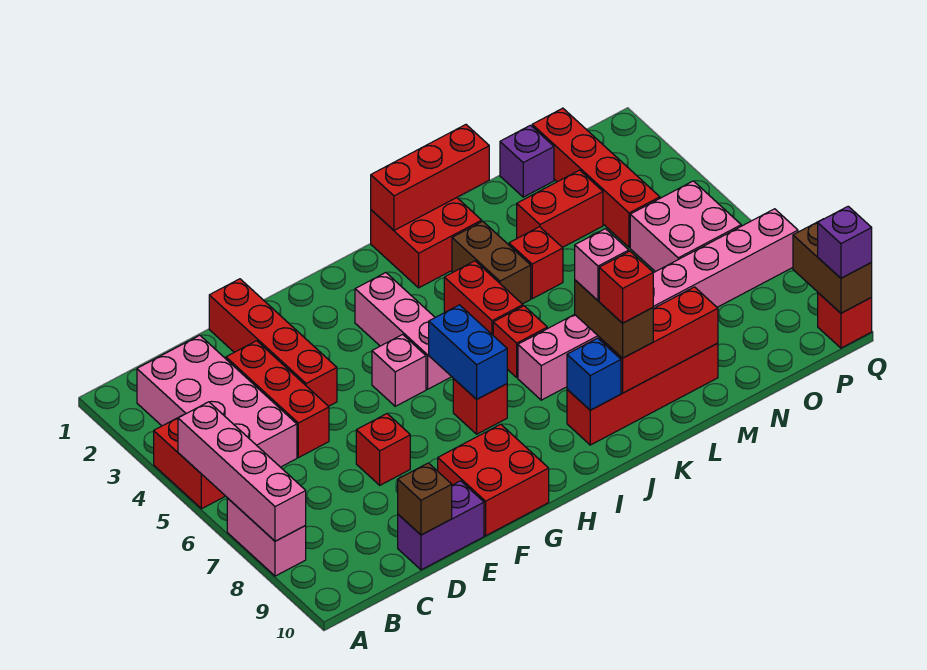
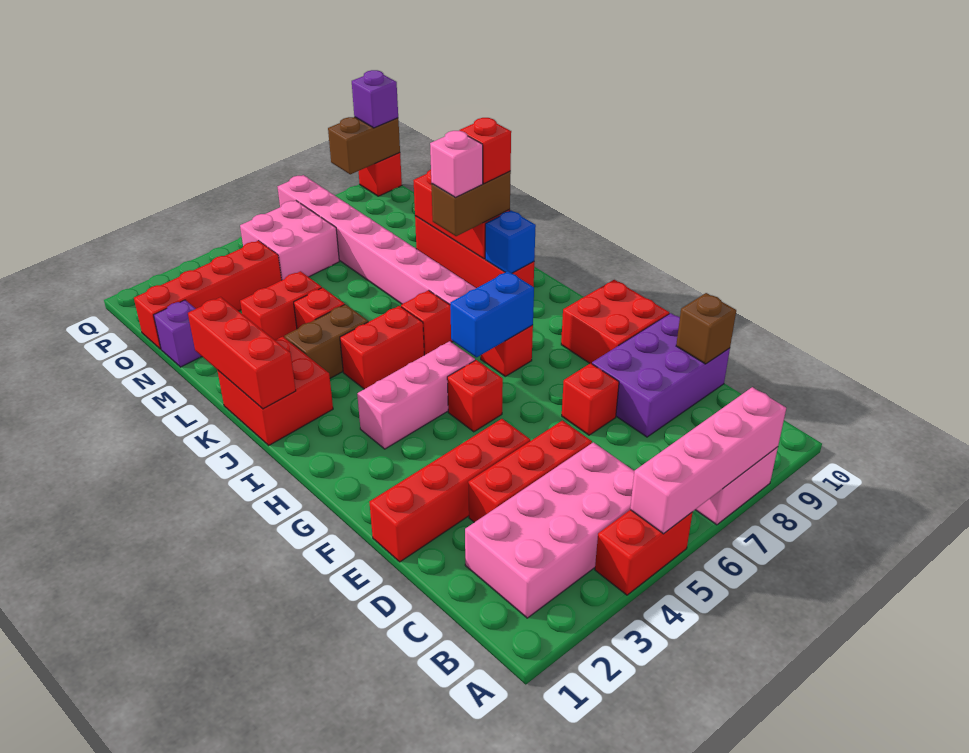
purple 1x2 brick [398,481,484,570] -> purple 2x3 brick [592,313,730,437]
pink 1x1 brick [372,335,426,406] -> red 1x1 brick [447,360,503,432]
red 1x2 brick [517,170,603,247] -> red 1x2 brick turned to [240,271,322,340]

